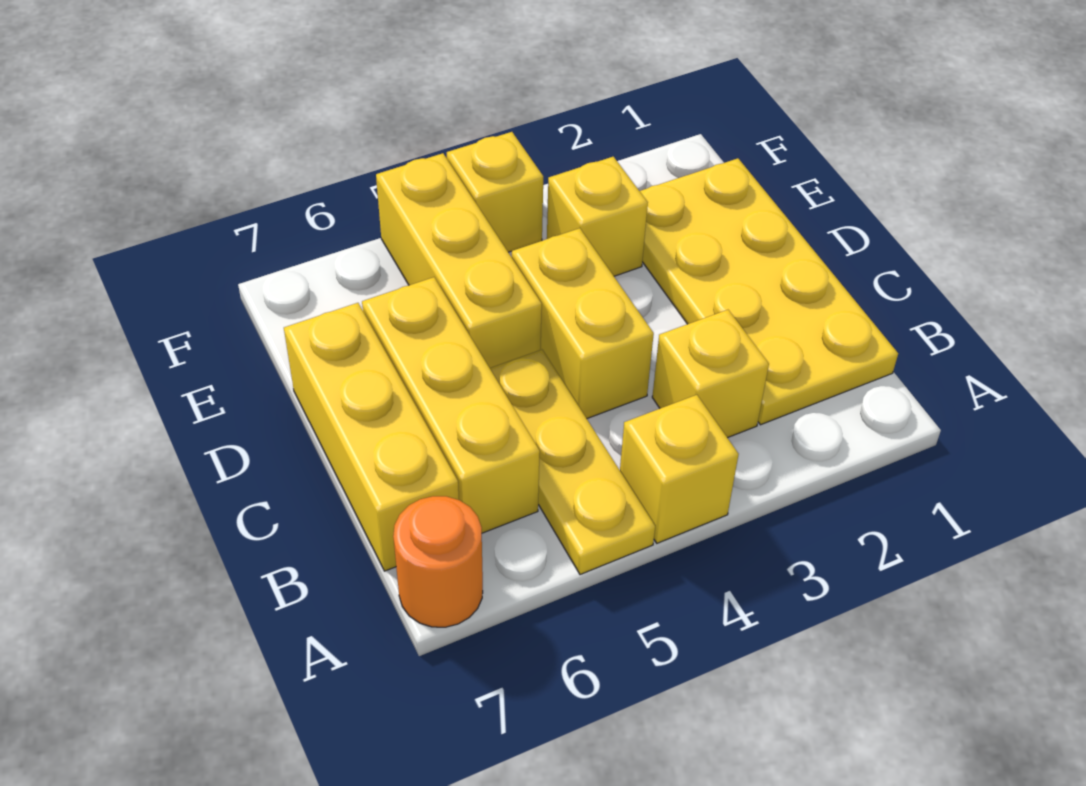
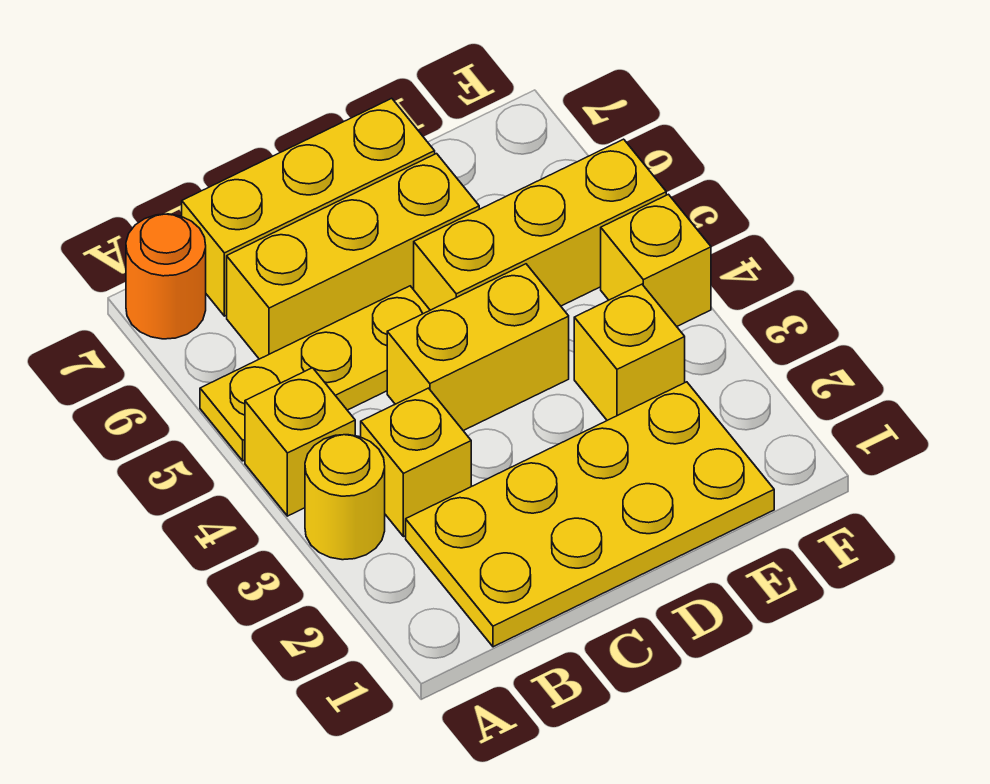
none -> yellow 1x1 round brick [305,435,385,560]

